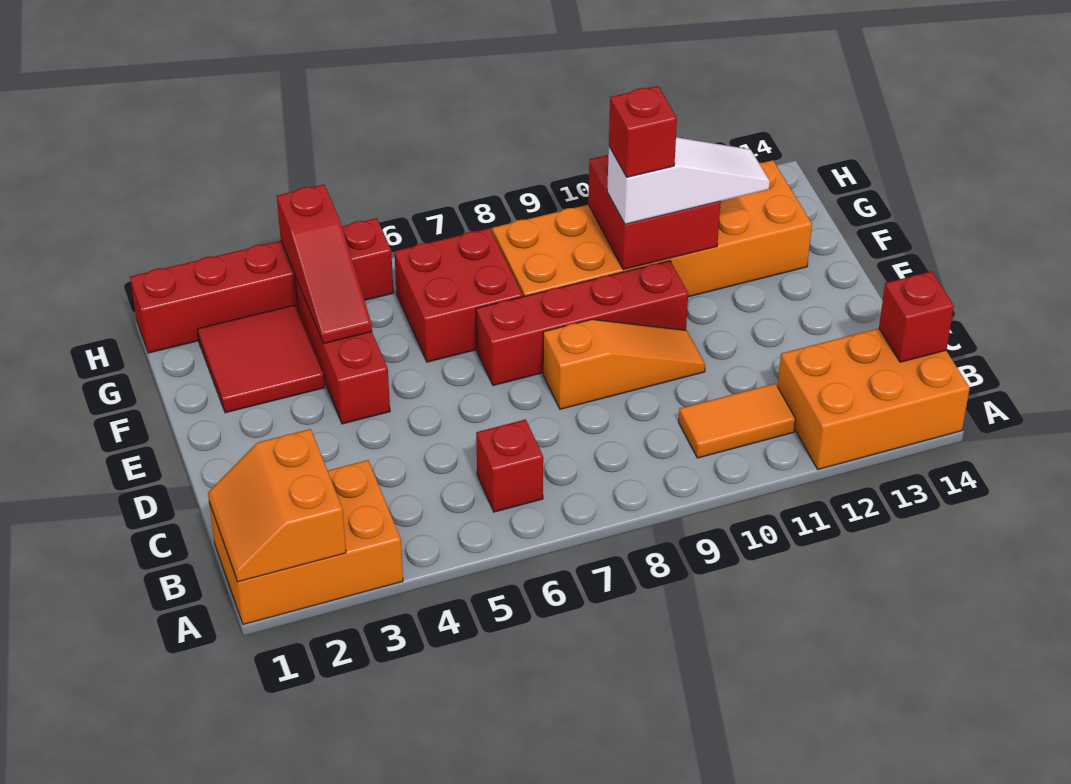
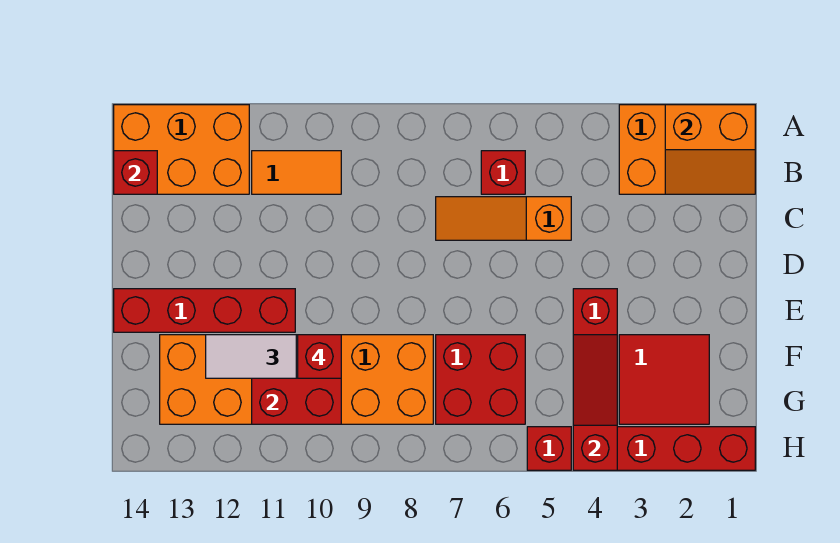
orange 2x2 slope [208,429,346,582] -> orange 2x2 slope turned to [665,105,755,194]
orange 1x3 slope [543,319,705,409] -> orange 1x3 slope moved to [436,197,571,240]
red 1x4 brick [476,261,688,385] -> red 1x4 brick moved to [114,289,295,332]

